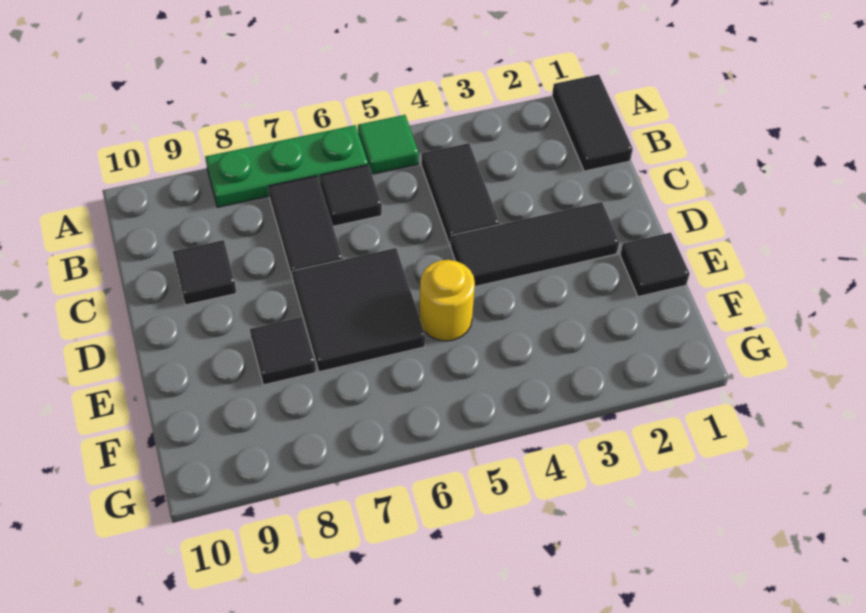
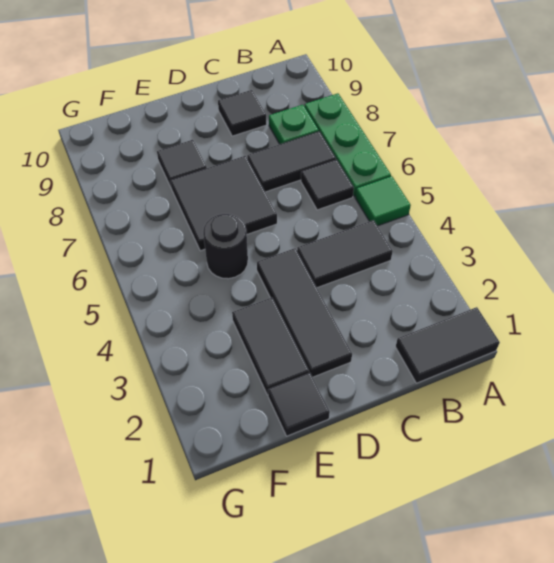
none -> green 1x1 plate [269,105,319,144]
none -> black 1x2 tile [232,298,309,395]
yellow 1x1 round brick [419,260,475,341] -> black 1x1 round brick [203,214,248,279]

